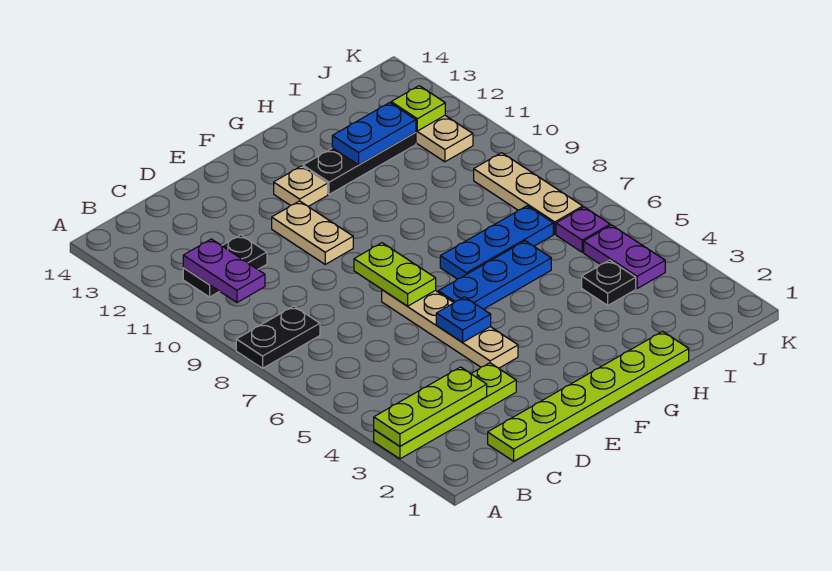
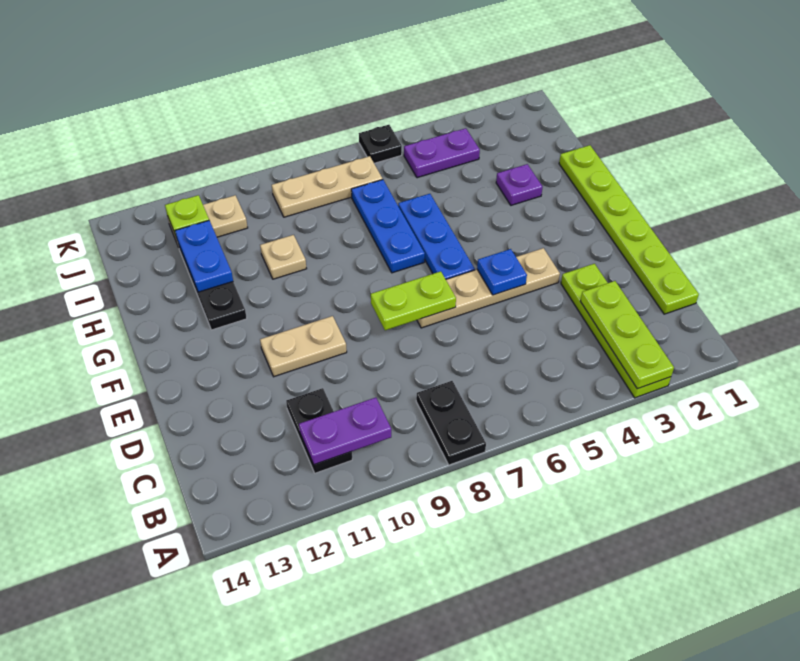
tan 1x1 plate [274,166,328,207] -> tan 1x1 plate moved to [260,235,307,279]
black 1x1 plate [582,260,636,305] -> black 1x1 plate moved to [359,125,402,163]
purple 1x1 plate [556,207,610,252] -> purple 1x1 plate moved to [496,164,542,205]

